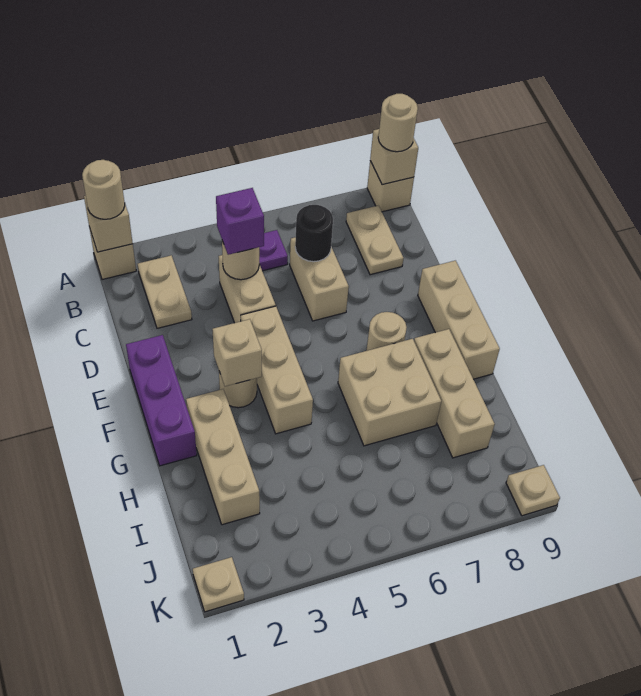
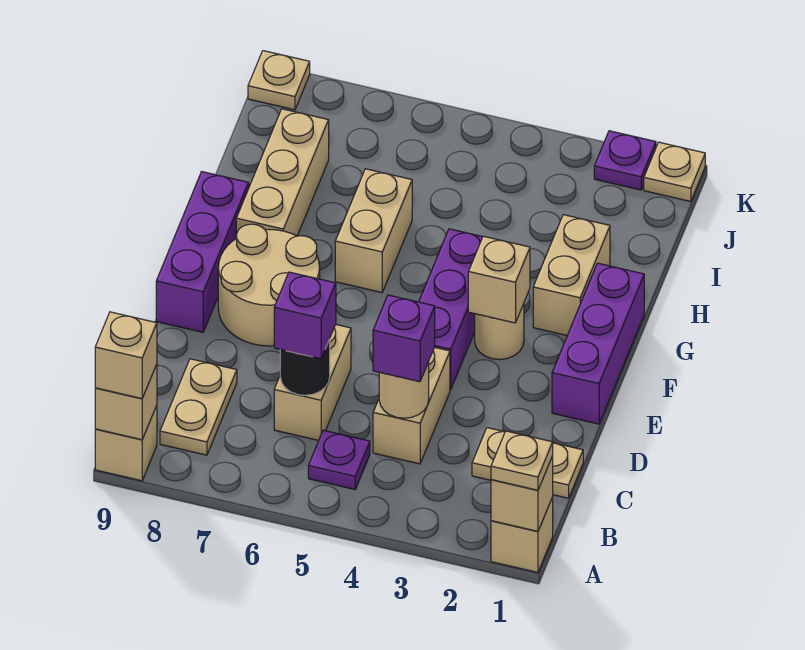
tan 1x1 round brick [82,160,125,219] -> tan 1x1 plate [491,431,553,490]
tan 1x1 round brick [378,94,418,152] -> tan 1x1 brick [95,312,157,399]
tan 1x2 plate [138,255,192,328] -> tan 1x2 plate turned to [472,428,583,498]
none -> purple 1x1 brick [274,272,336,359]
tan 1x3 brick [241,306,313,434] -> purple 1x3 brick [419,229,482,390]
tan 1x3 brick [418,261,500,379] -> purple 1x3 brick [156,172,249,332]
tan 1x1 round brick [366,312,407,351] -> tan 2x2 round brick [218,224,320,346]
tan 1x3 brick [186,389,260,525] -> tan 1x2 brick [533,215,610,335]
tan 2x2 brick [338,339,441,446] -> tan 1x2 brick [335,169,412,293]
none -> purple 1x1 plate [594,131,656,190]

